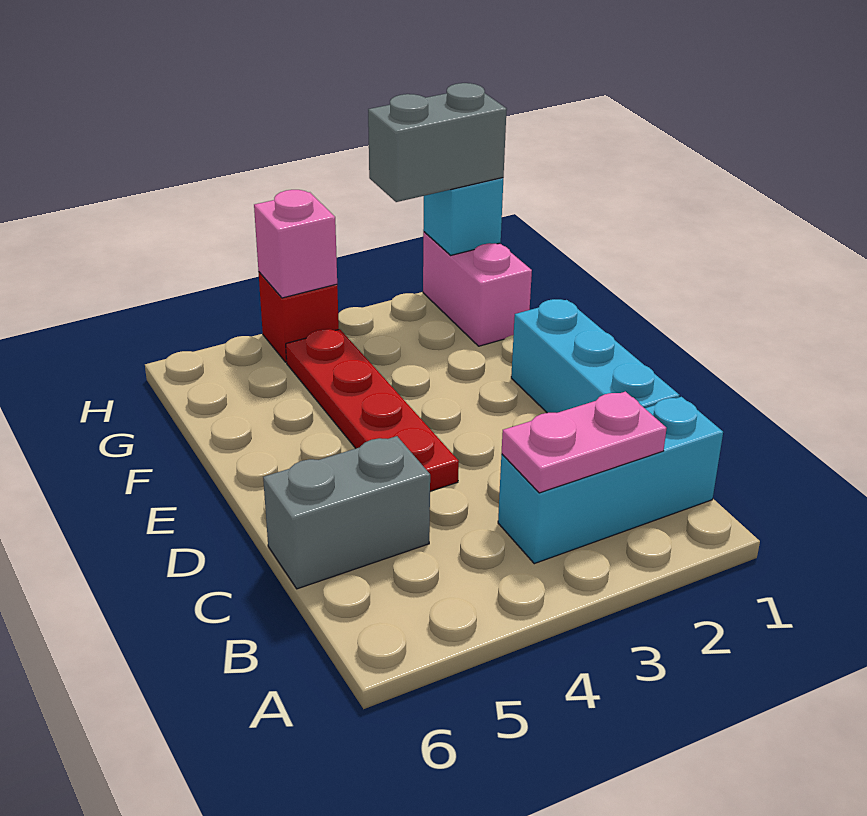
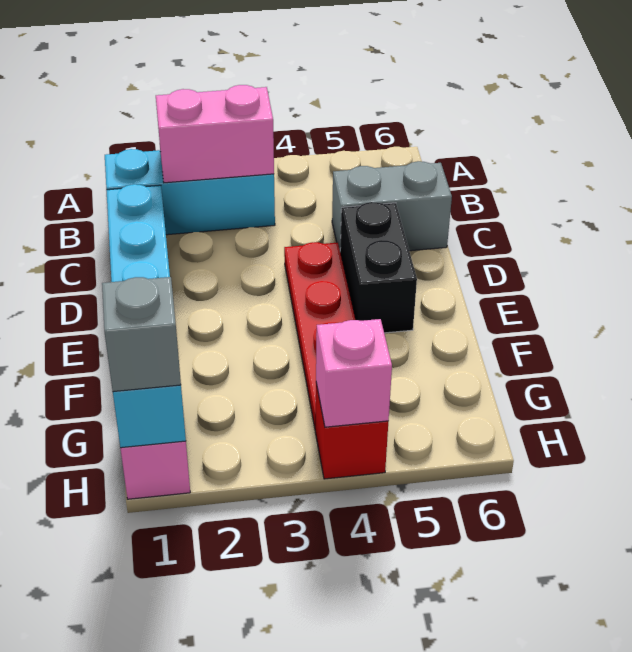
pink 1x2 plate [502,392,667,493] -> pink 1x2 brick [156,85,274,183]
none -> black 1x2 brick [340,202,417,333]
grey 1x2 brick [368,83,507,202] -> grey 1x1 brick [102,277,181,392]

